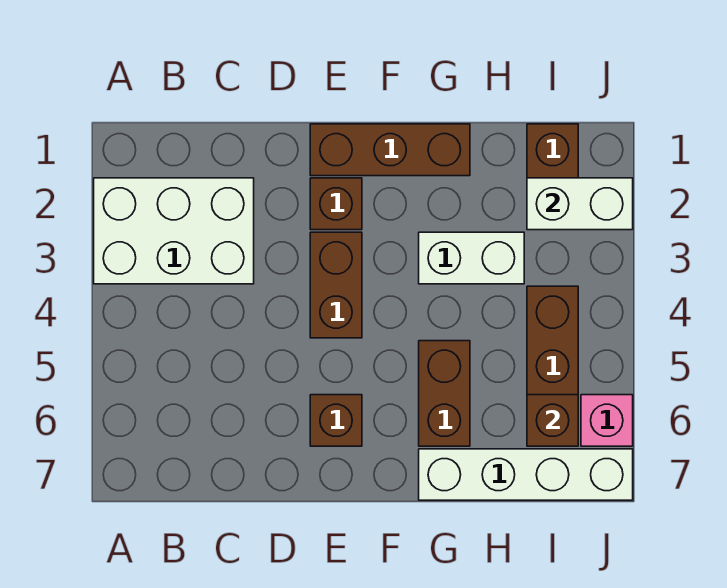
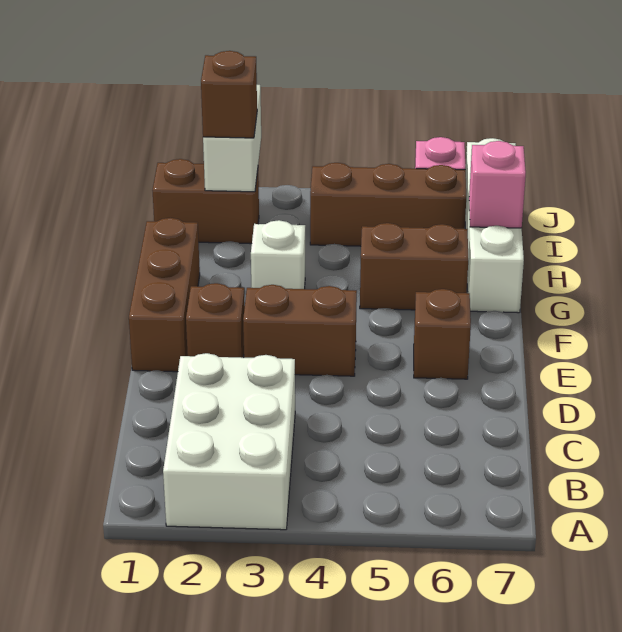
white 1x2 brick [419,232,524,284] -> white 1x1 brick [251,220,305,289]
none -> pink 1x1 brick [469,141,526,228]
brown 1x1 brick [527,395,578,446] -> brown 1x1 brick moved to [201,51,257,138]

